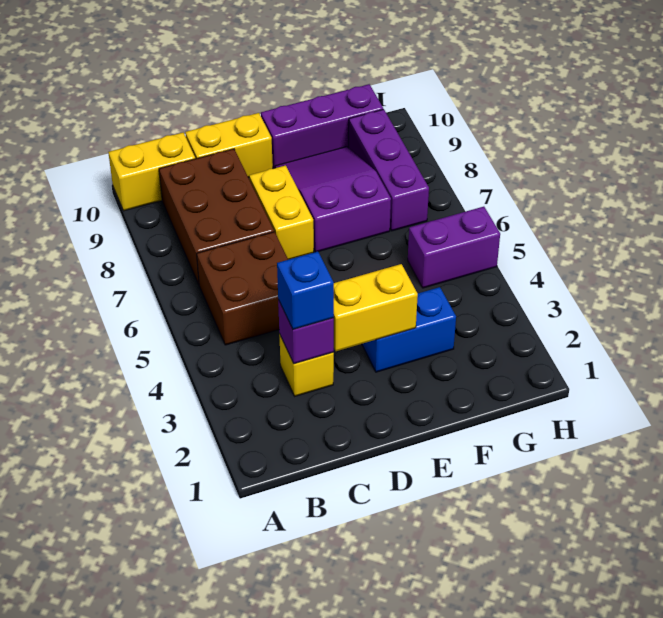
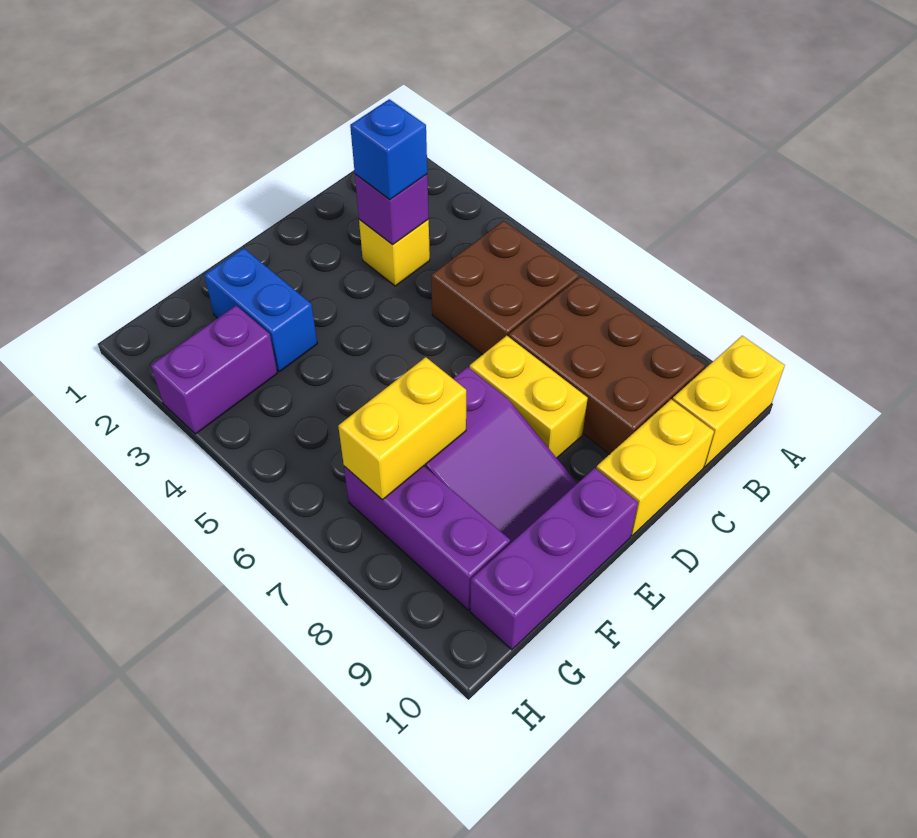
yellow 1x2 brick [334,264,418,351] -> yellow 1x2 brick moved to [338,357,466,500]
blue 1x2 brick [362,287,456,372] -> blue 1x2 brick turned to [204,248,317,372]
purple 1x2 brick [408,207,500,288] -> purple 1x2 brick moved to [151,305,277,434]

